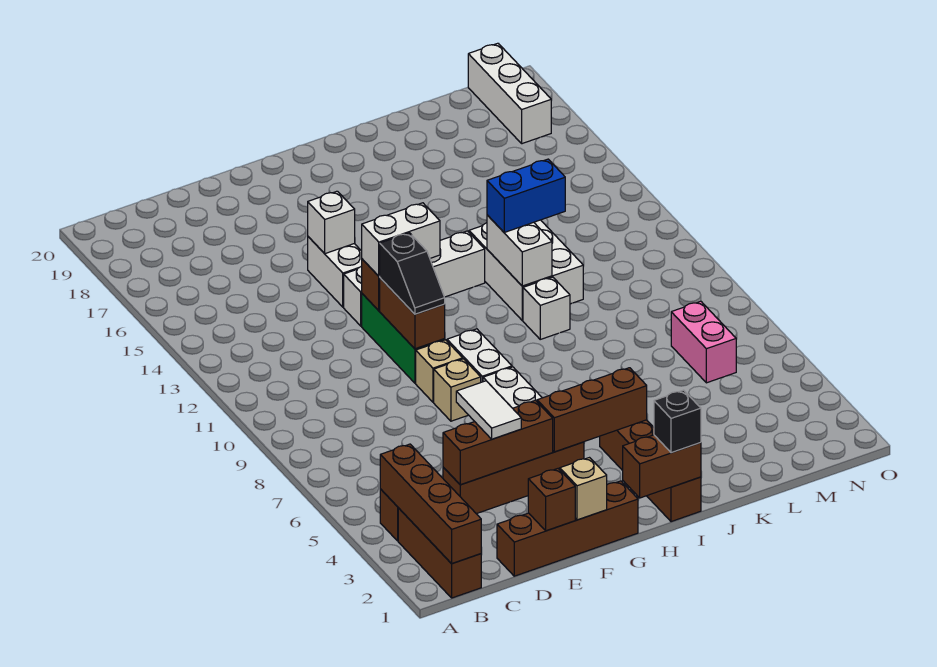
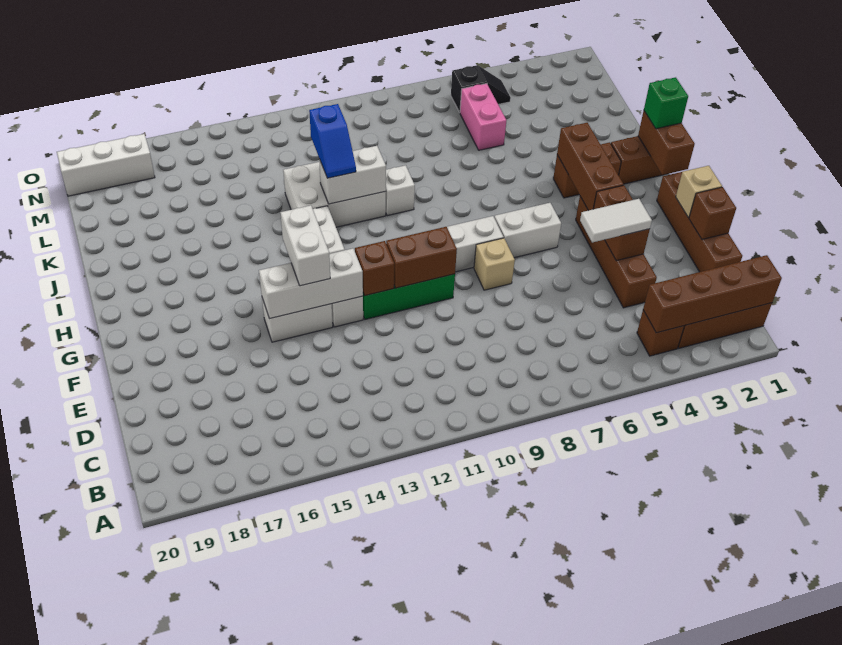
brown 1x3 brick [443,400,553,485] -> brown 1x2 brick [594,185,650,261]
tan 1x1 brick [416,340,463,402] -> none
black 1x2 slope [380,233,445,314] -> black 1x2 slope moved to [451,65,511,112]
white 1x2 brick [362,203,440,276] -> white 1x2 brick moved to [280,205,330,286]
white 1x1 brick [308,191,355,254] -> white 1x3 brick [259,248,363,319]
black 1x1 brick [654,390,701,453] -> green 1x1 brick [644,77,688,129]
blue 1x2 brick [487,159,565,232] -> blue 1x2 slope [309,104,356,178]
pink 1x2 brick [671,301,736,383] -> pink 1x2 brick turned to [460,84,506,150]

